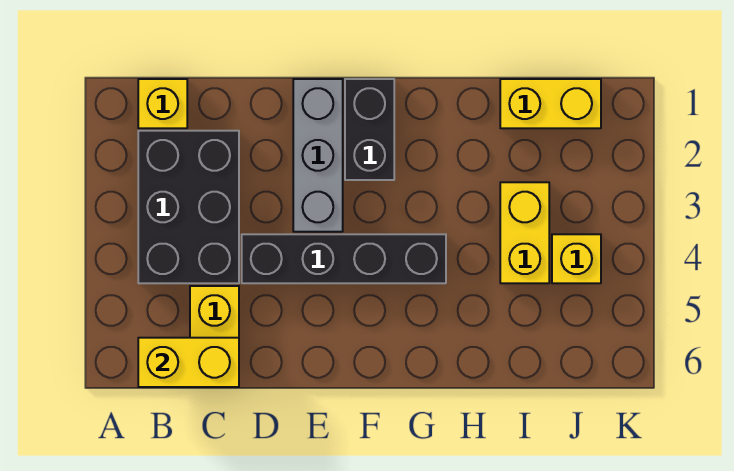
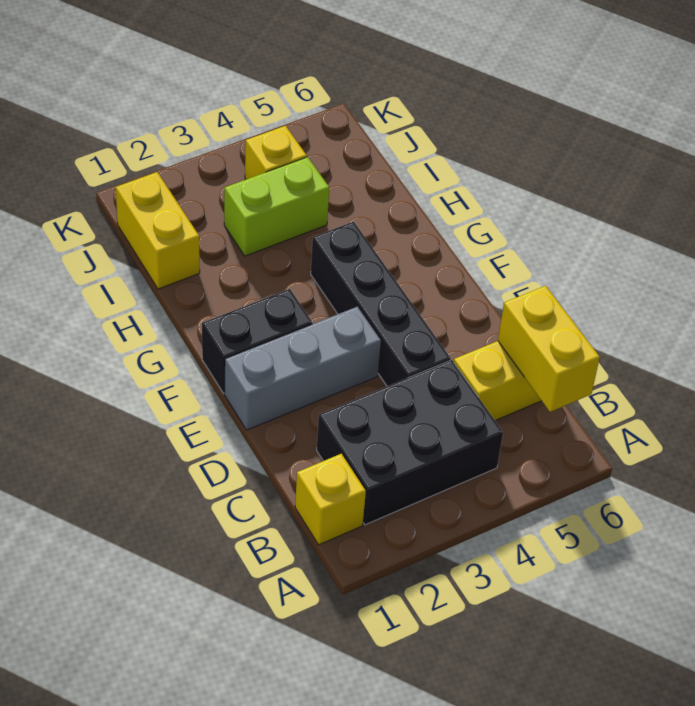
yellow 1x2 brick [500,182,549,283] -> lime 1x2 brick [224,157,329,256]

